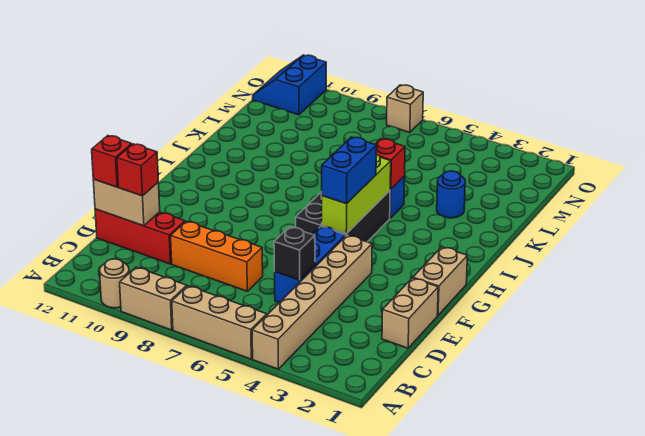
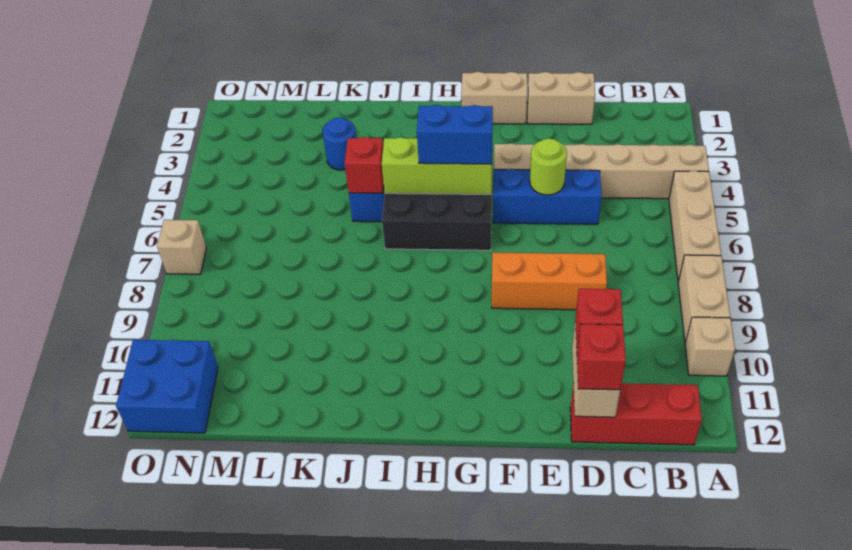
tan 1x1 round brick [100,259,129,308] -> tan 1x1 brick [685,317,735,376]
black 1x1 brick [274,227,315,280] -> none
orange 1x3 brick [171,221,263,291] -> orange 1x3 brick turned to [492,252,607,310]
red 1x3 brick [95,209,185,264] -> red 1x3 brick turned to [570,383,702,445]
none -> lime 1x1 round brick [530,138,567,195]
blue 2x2 slope [253,55,326,115] -> blue 2x2 brick [116,340,218,433]

